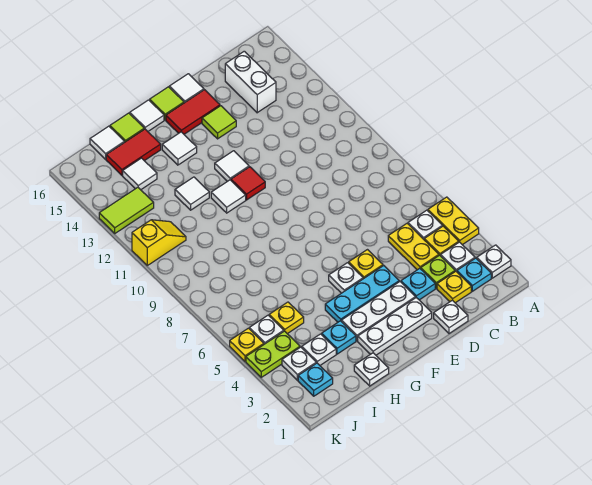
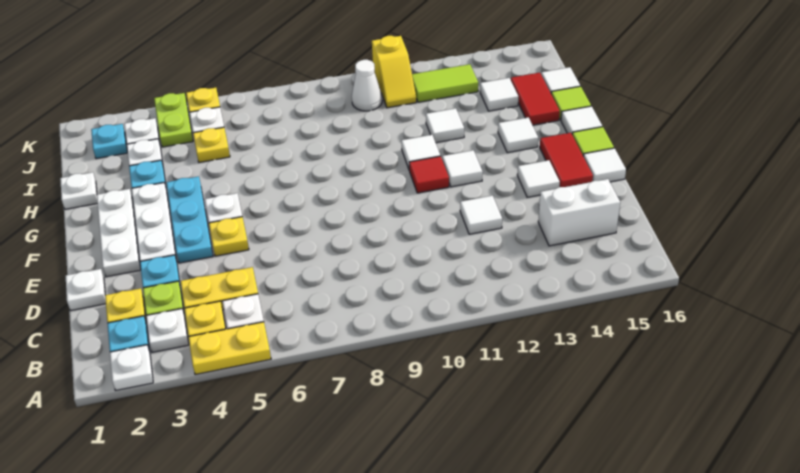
none -> white 1x1 tile [460,196,502,234]
lime 1x1 tile [202,106,236,139] -> white 1x1 tile [517,160,560,197]
none -> white 1x1 cone [352,60,382,111]
lime 1x2 tile [99,187,154,233] -> lime 1x2 tile turned to [412,64,478,102]

